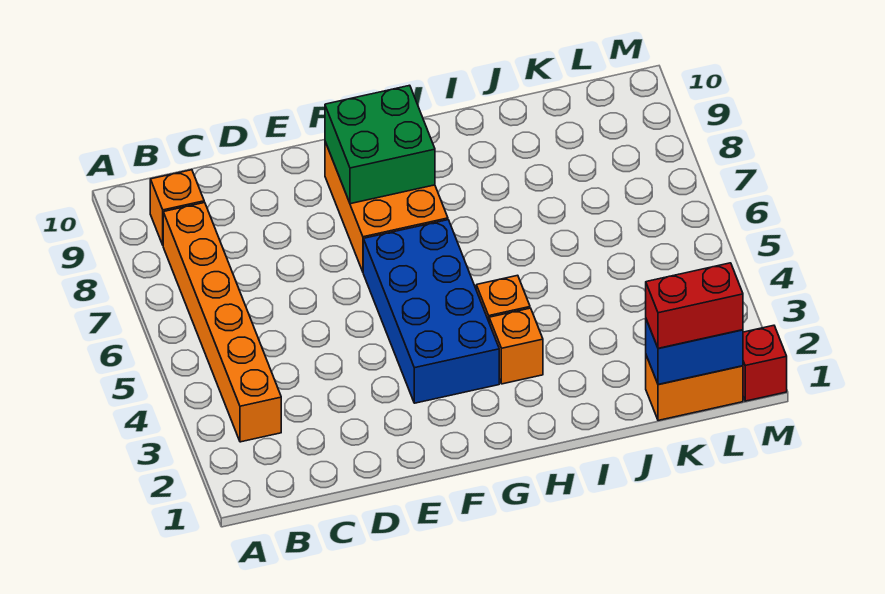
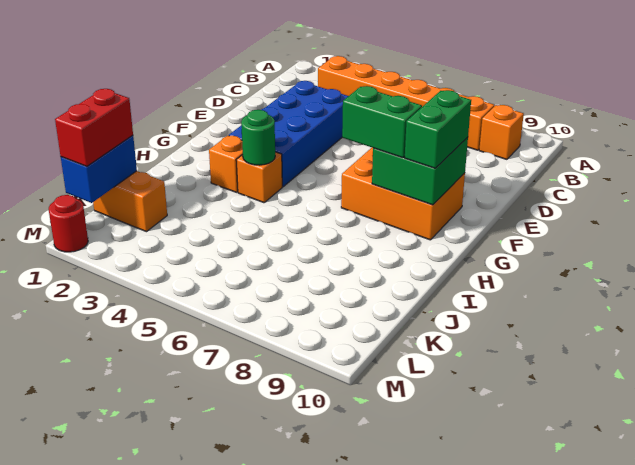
blue 2x4 brick [363,220,499,403] -> blue 2x4 brick turned to [229,81,348,187]
none -> green 1x2 brick [405,90,471,168]
none -> green 1x2 brick [342,86,422,158]
none -> green 1x1 round brick [241,110,275,165]
orange 1x2 brick [646,356,743,420] -> orange 1x2 brick turned to [93,171,167,232]
red 1x1 brick [743,325,787,401] -> red 1x1 round brick [49,195,88,252]

